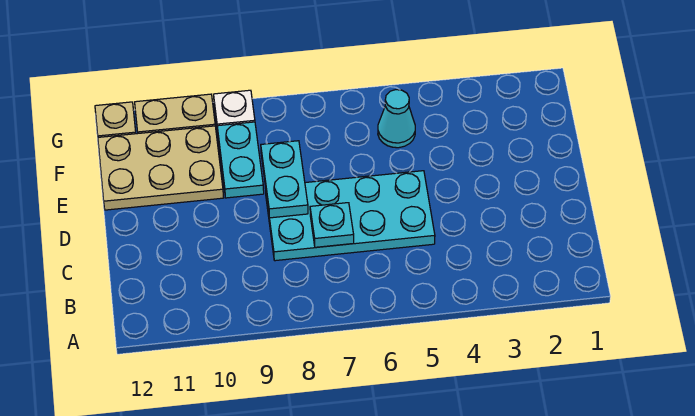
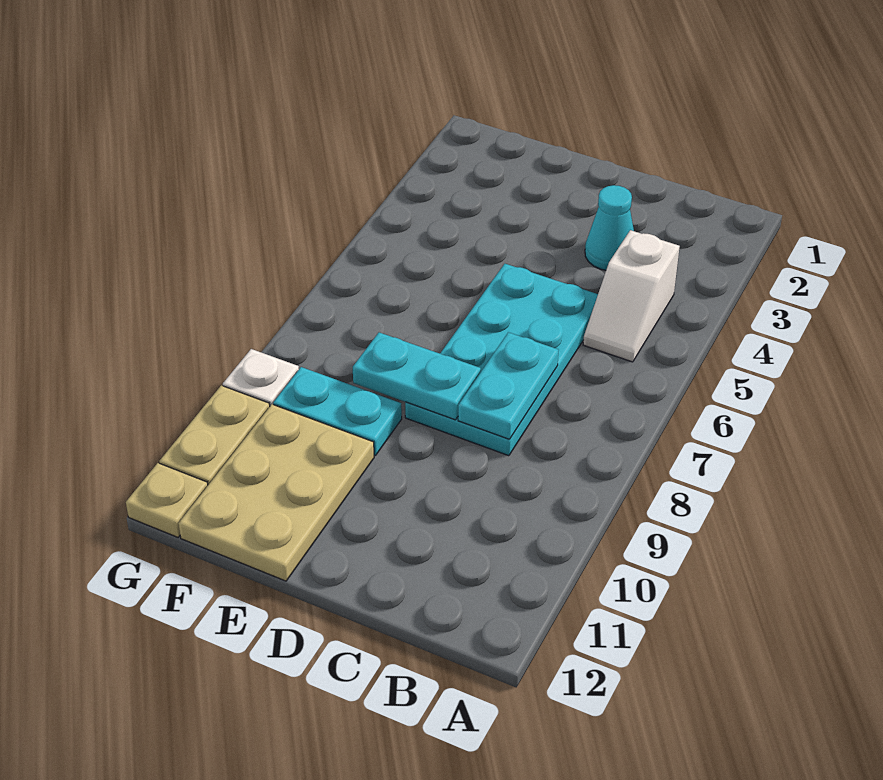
none -> white 1x2 slope [583,230,680,362]
cyan 1x1 plate [310,203,354,247] -> cyan 1x2 plate [458,332,558,439]
cyan 1x1 cone [378,90,415,148] -> cyan 1x1 cone moved to [585,185,634,270]

